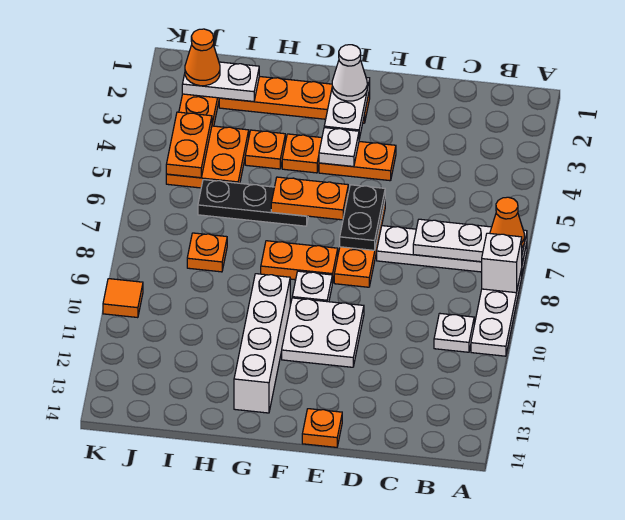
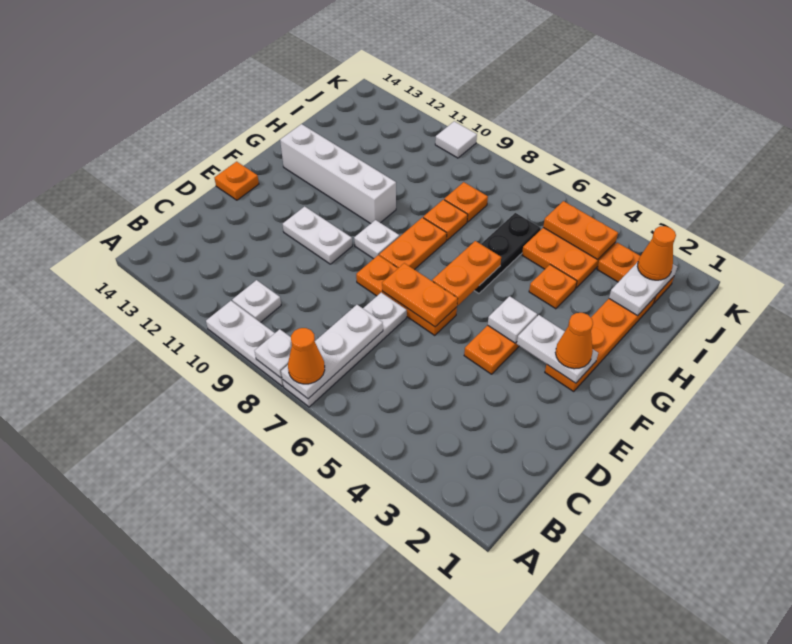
white 1x1 brick [482,233,522,293] -> white 1x1 plate [254,329,292,378]
black 1x2 plate [340,185,385,250] -> orange 1x2 plate [382,263,458,327]
white 2x2 plate [282,298,364,367] -> white 1x2 plate [283,206,352,264]
white 1x1 cone [332,45,367,101] -> orange 1x1 cone [555,313,593,369]
orange 1x1 plate [282,134,322,173] -> orange 1x1 plate moved to [423,200,468,240]
orange 1x1 tile [103,279,143,318] -> white 1x1 tile [435,121,477,158]

